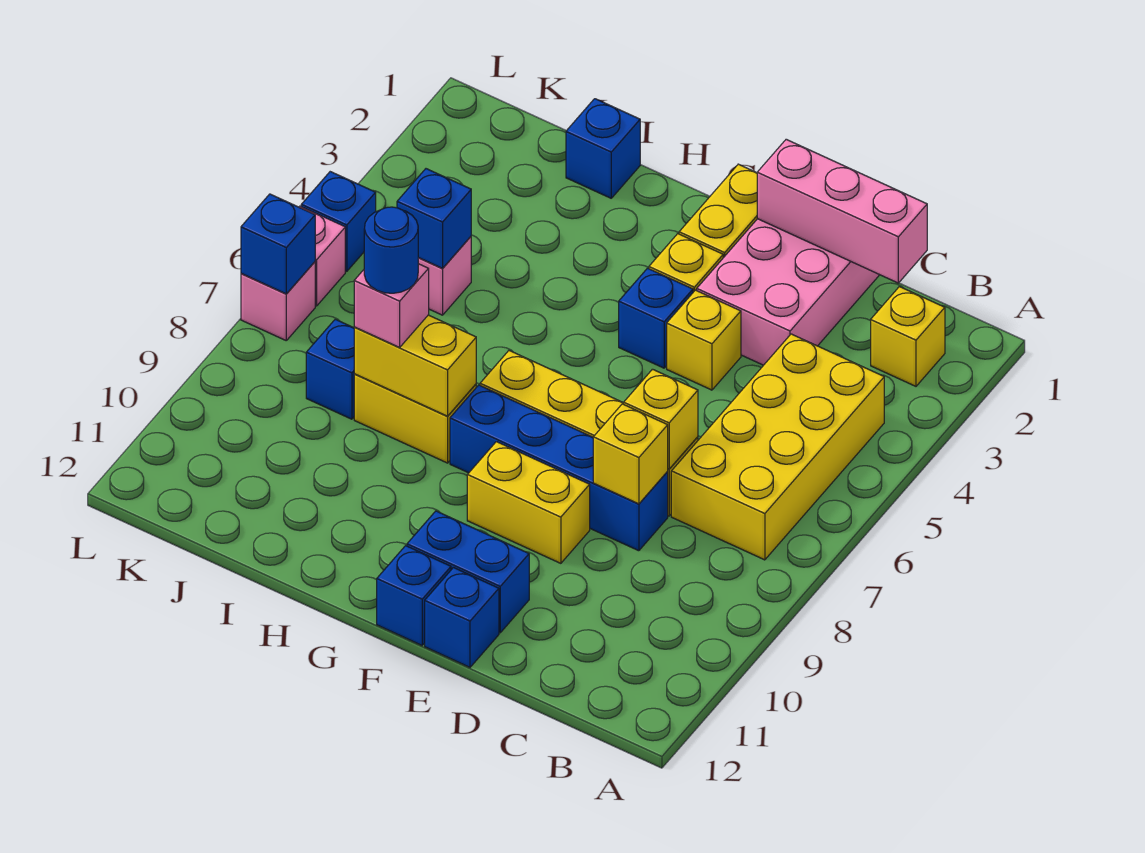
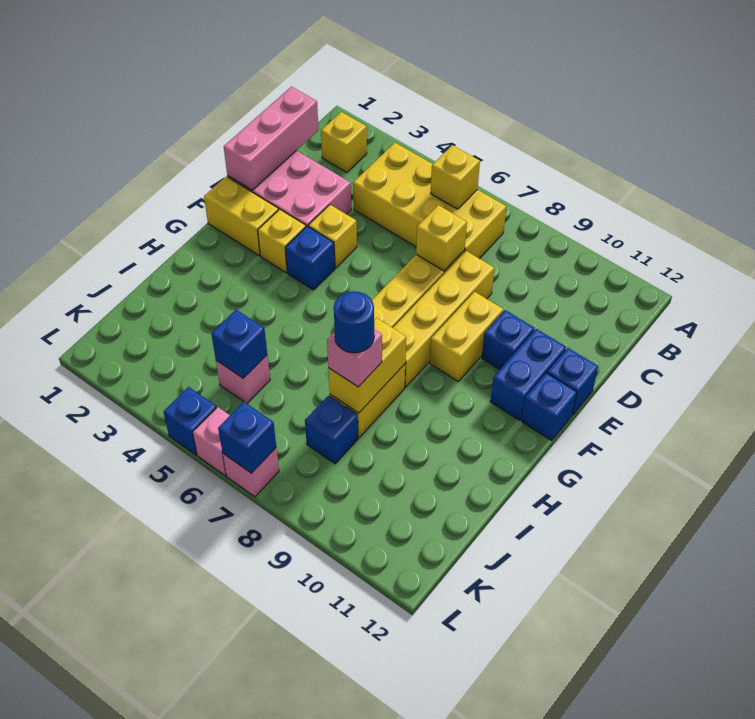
blue 1x4 brick [450,385,668,551] -> yellow 1x4 brick [393,251,494,387]
yellow 1x1 brick [593,404,668,504] -> yellow 1x1 brick moved to [431,145,480,209]
blue 1x1 brick [566,99,640,198] -> blue 1x1 brick moved to [482,310,534,370]

